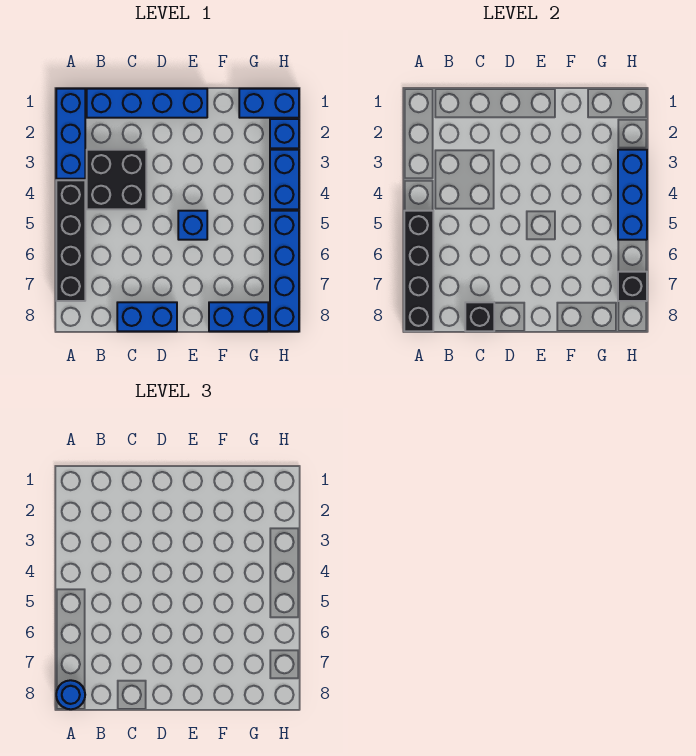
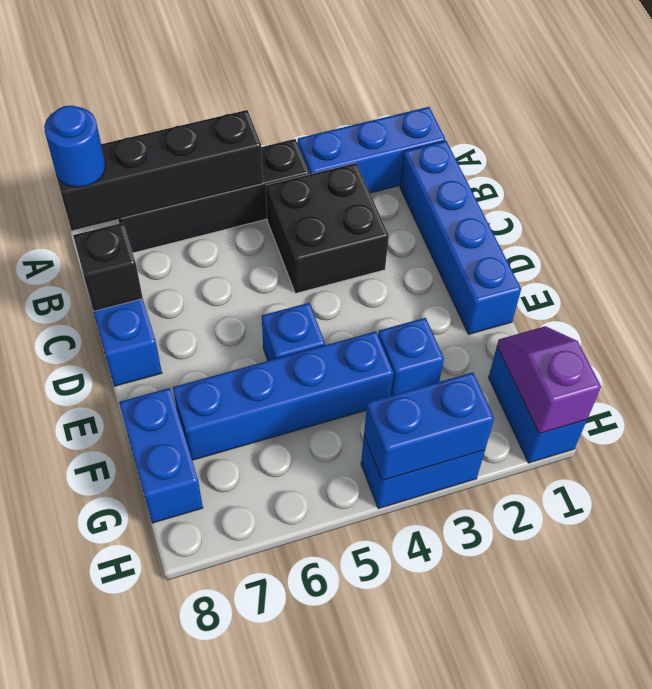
none -> purple 1x2 slope [497,326,601,434]
blue 1x1 brick [270,119,299,148] -> blue 1x1 brick moved to [378,318,444,395]
blue 1x3 brick [618,150,647,240] -> blue 1x2 brick [364,372,494,481]
blue 1x4 brick [270,211,299,331] -> blue 1x4 brick moved to [173,331,394,460]
black 1x1 brick [618,272,647,301] -> none

